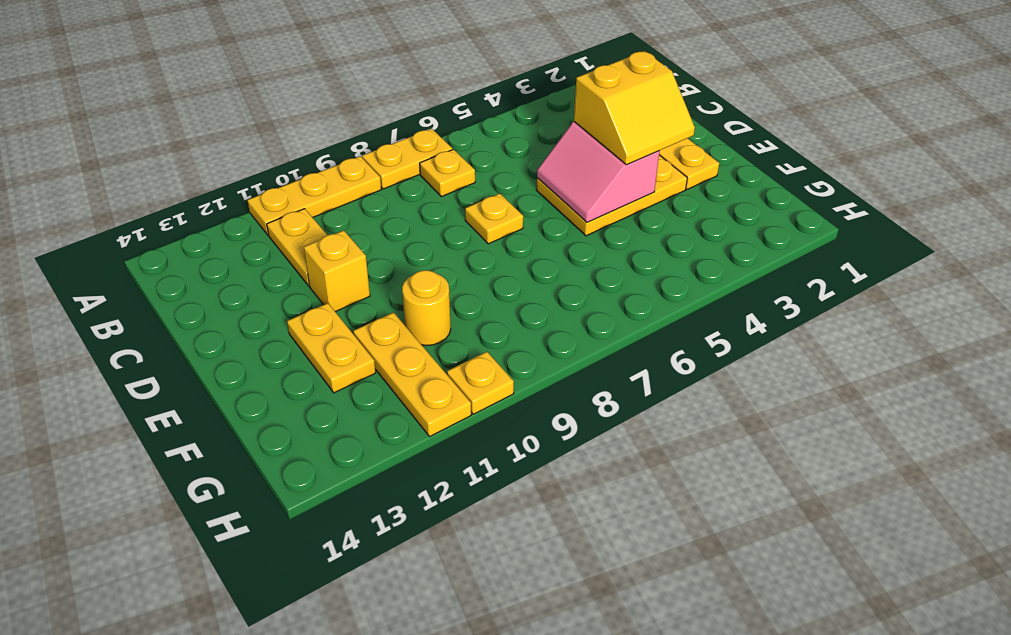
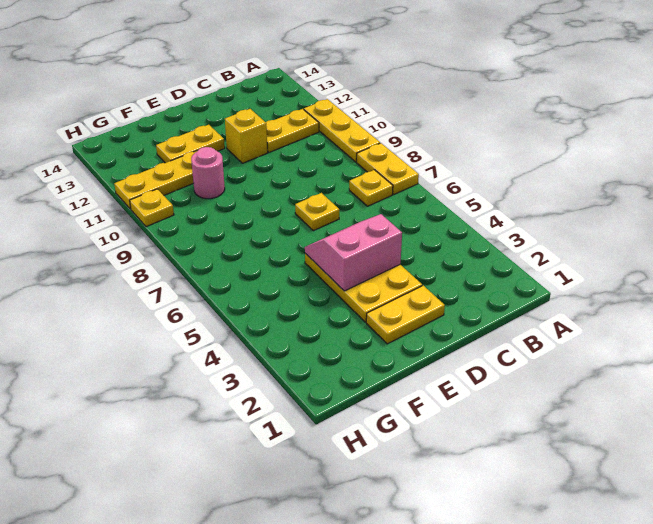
yellow 2x2 slope [574,51,695,165] -> none
yellow 1x1 round brick [402,270,451,346] -> pink 1x1 round brick [191,147,225,199]

